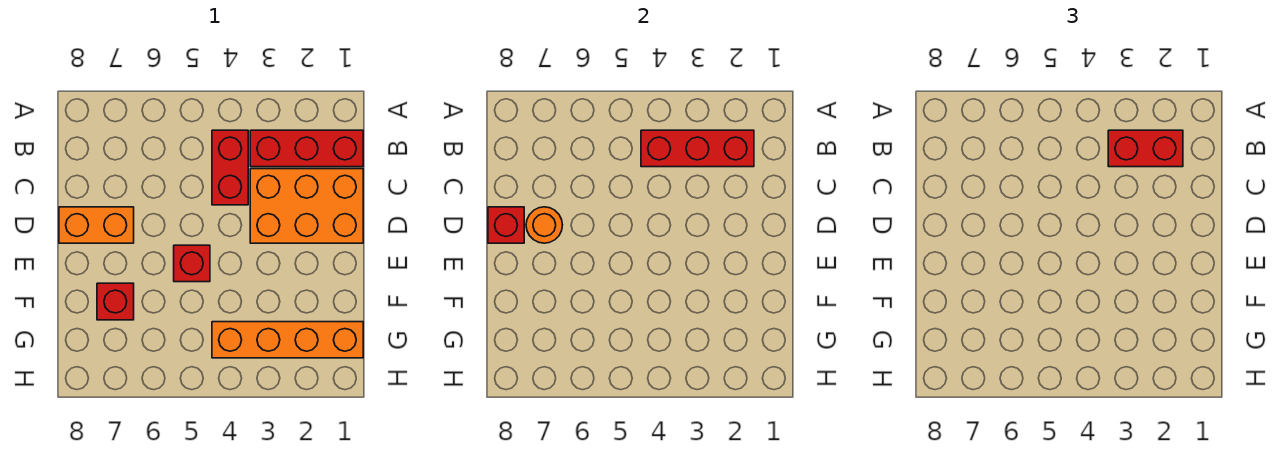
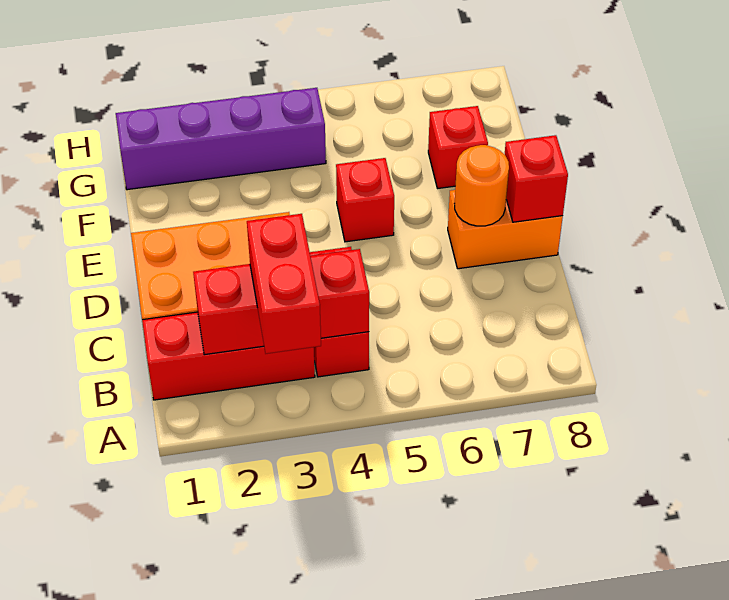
red 1x2 brick [1108,130,1183,167] -> red 1x2 brick turned to [247,214,321,354]
orange 1x4 brick [212,322,363,358] -> purple 1x4 brick [116,88,326,190]

